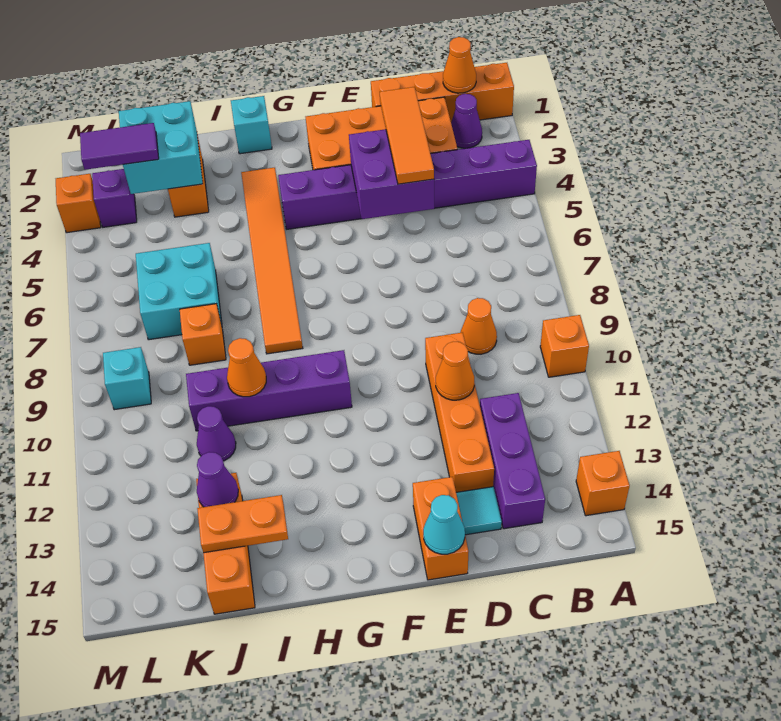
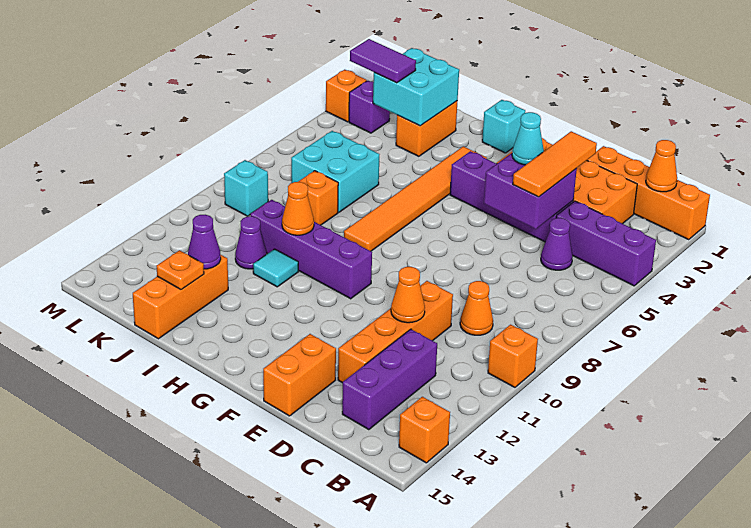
purple 1x1 cone [451,94,482,148] -> purple 1x1 cone moved to [541,218,573,270]
cyan 1x1 tile [456,487,502,535] -> cyan 1x1 tile moved to [253,249,299,287]
cyan 1x1 cone [423,495,465,554] -> cyan 1x1 cone moved to [512,112,544,165]
orange 1x2 plate [197,495,288,553] -> orange 1x1 plate [157,250,204,289]

